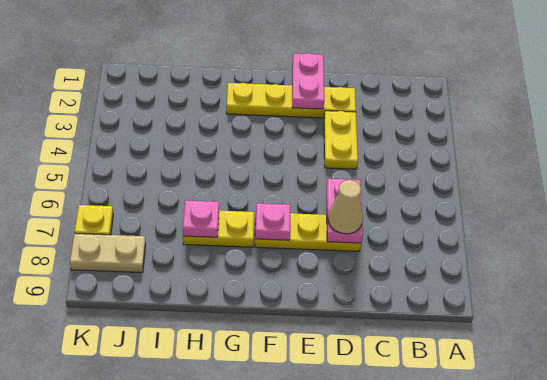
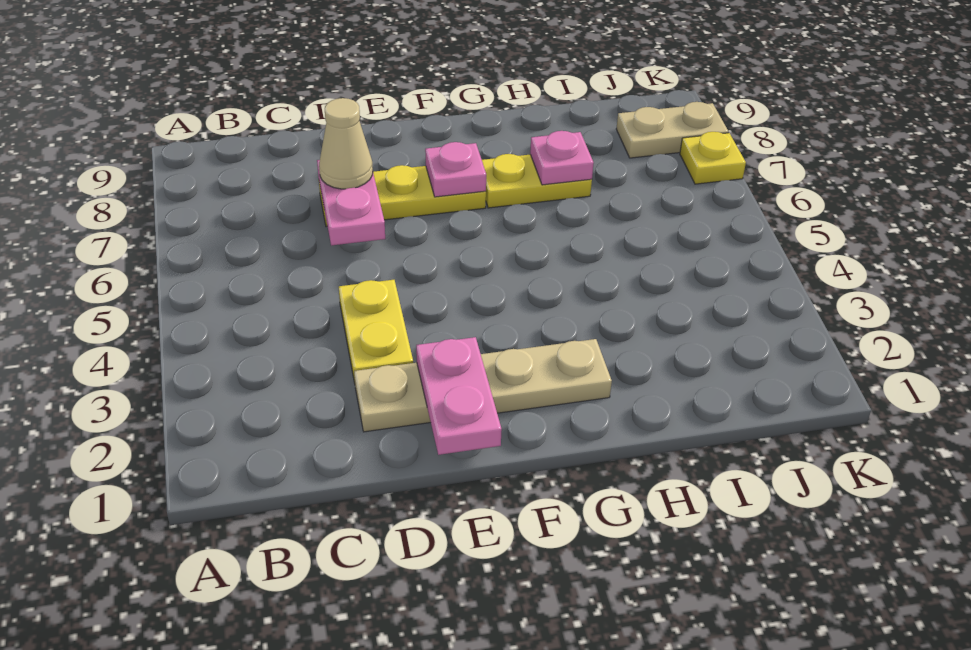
yellow 1x4 plate [226,83,356,118] -> tan 1x4 plate [354,339,612,432]

